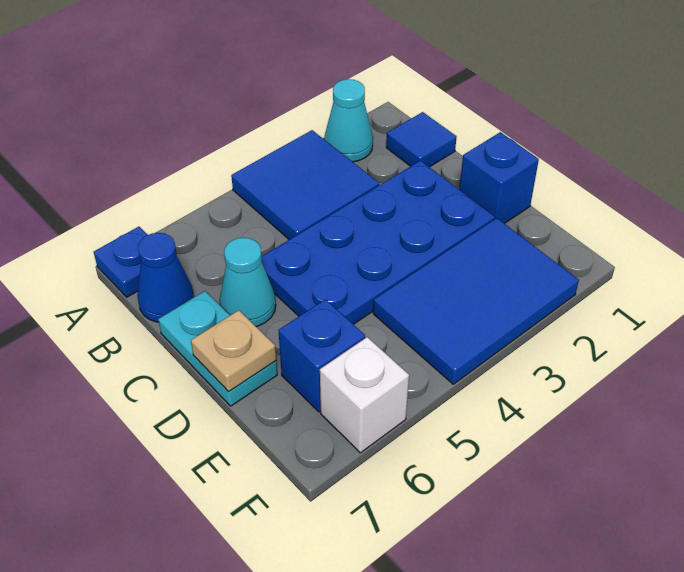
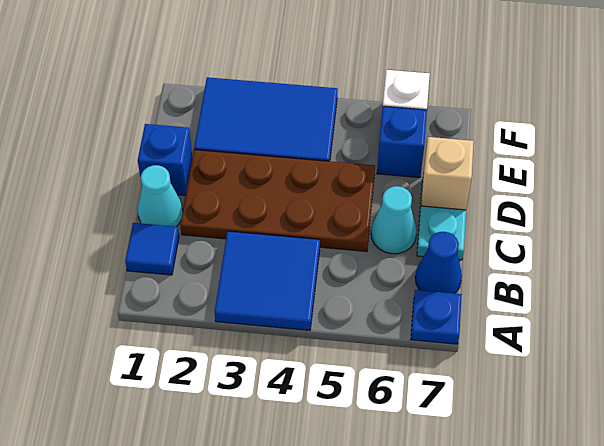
cyan 1x1 cone [324,79,373,162] -> cyan 1x1 cone moved to [138,165,183,227]
blue 2x4 plate [262,161,495,324] -> brown 2x4 plate [180,150,375,251]
tan 1x1 plate [191,310,276,392] -> tan 1x1 brick [421,137,474,210]

